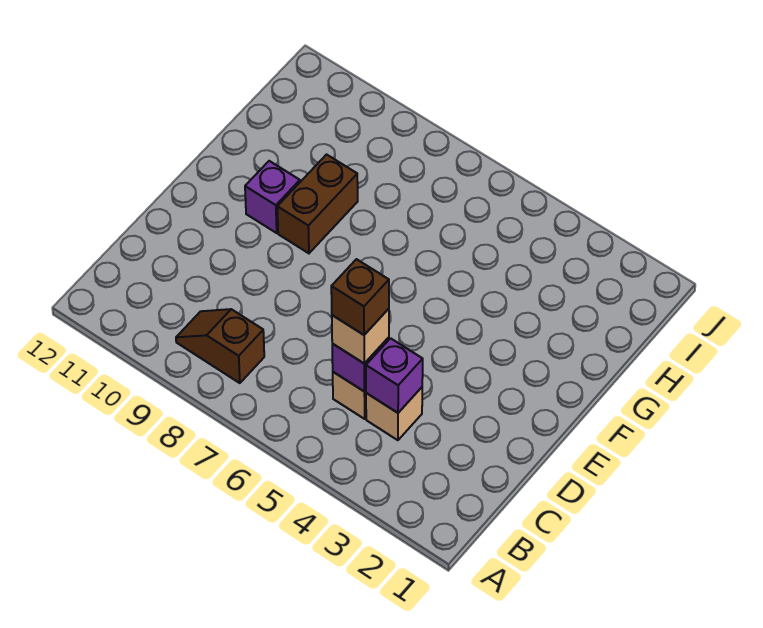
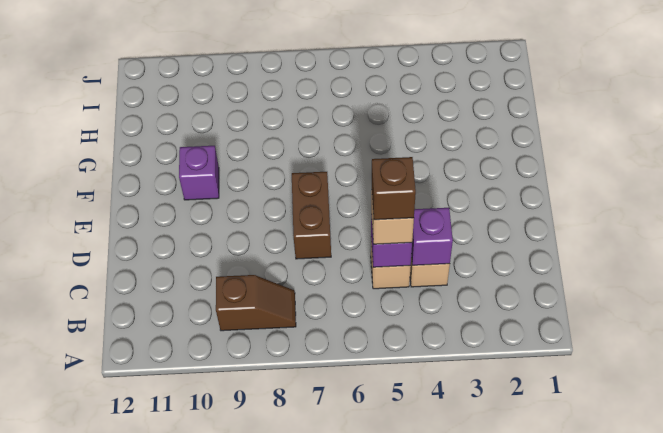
brown 1x2 slope [176,309,264,383] -> brown 1x2 slope turned to [216,275,296,331]
brown 1x2 brick [277,155,358,253] -> brown 1x2 brick moved to [292,172,331,259]

